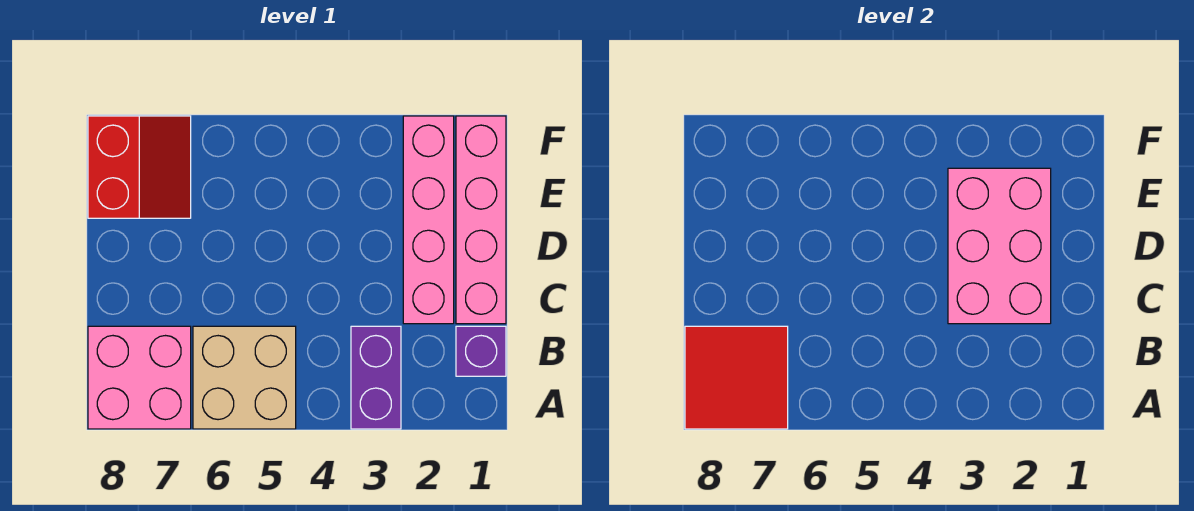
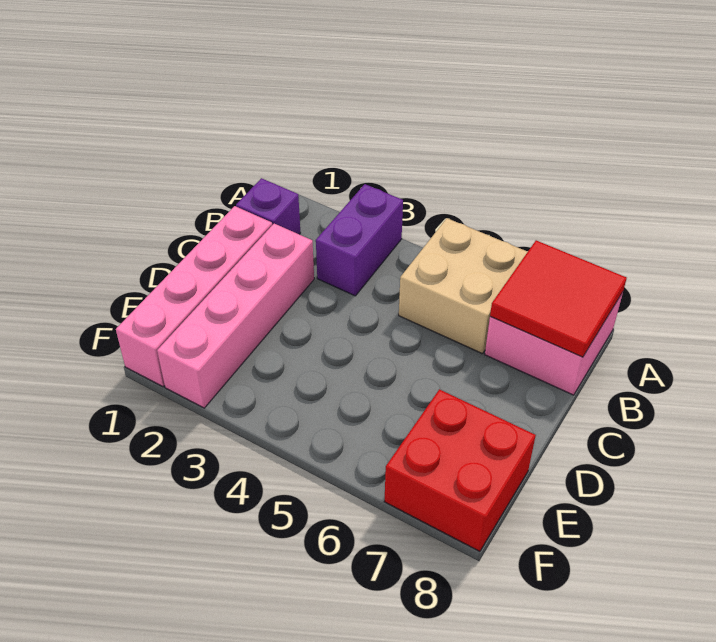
pink 2x3 brick [948,168,1051,324] -> none
red 2x2 slope [88,116,191,218] -> red 2x2 brick [384,389,536,551]

